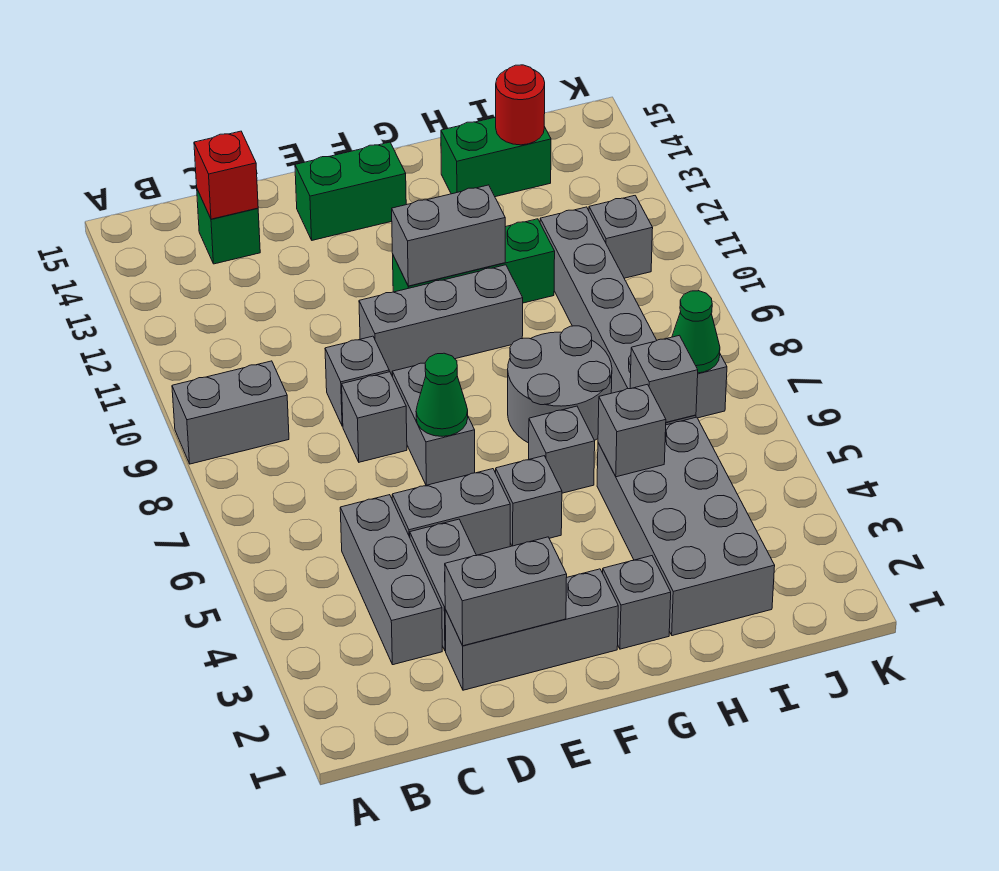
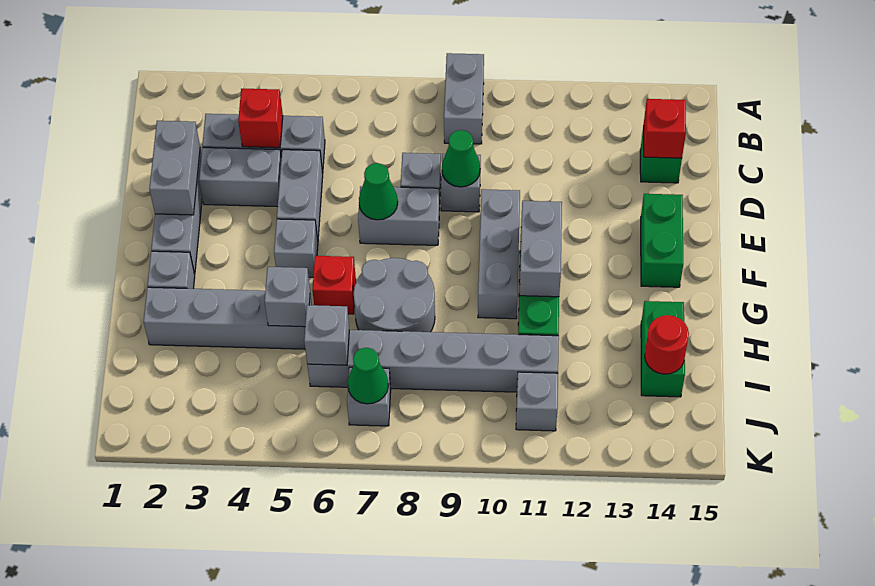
none -> red 1x1 brick [238,89,283,148]
none -> green 1x1 cone [442,130,480,187]
grey 1x1 brick [529,406,595,493] -> red 1x1 brick [312,256,356,314]
grey 2x4 brick [597,417,775,636] -> grey 1x4 brick [144,287,312,349]

